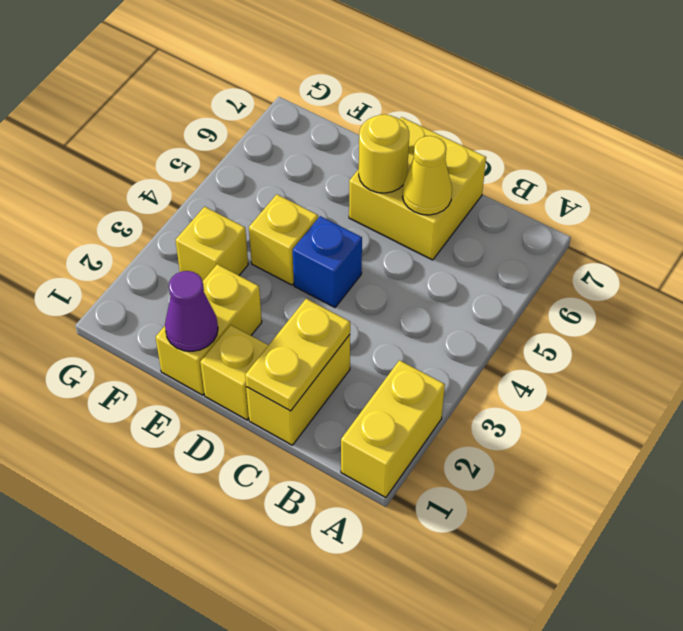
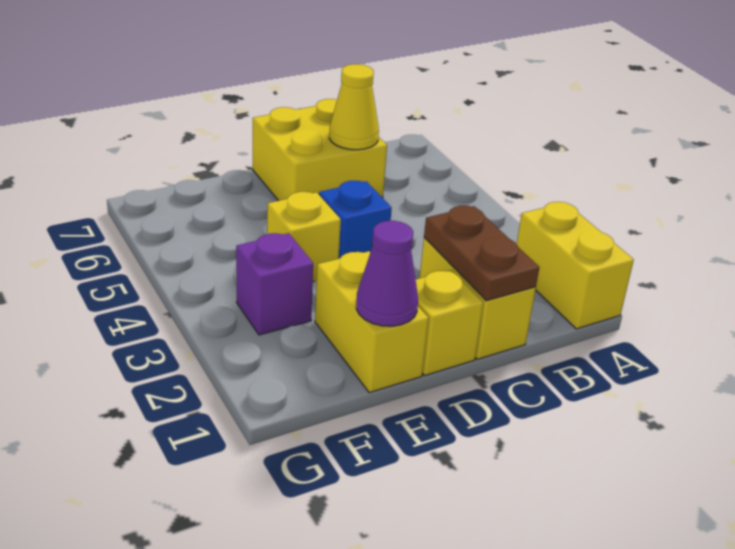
yellow 1x2 plate [245,299,350,411] -> brown 1x2 plate [424,206,539,301]
yellow 1x1 round brick [359,114,409,193] -> none
yellow 1x1 brick [176,207,248,281] -> purple 1x1 brick [236,233,313,335]

